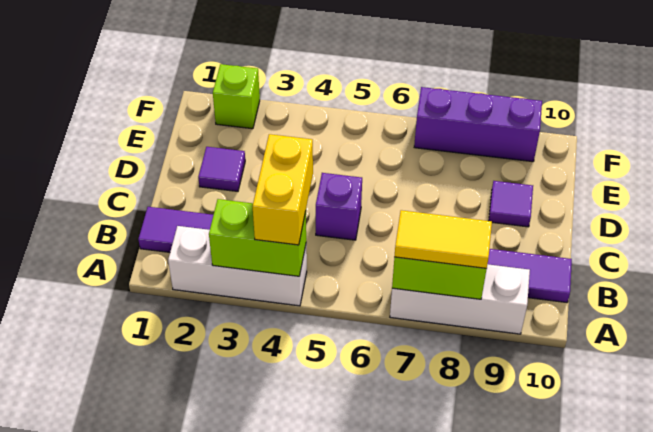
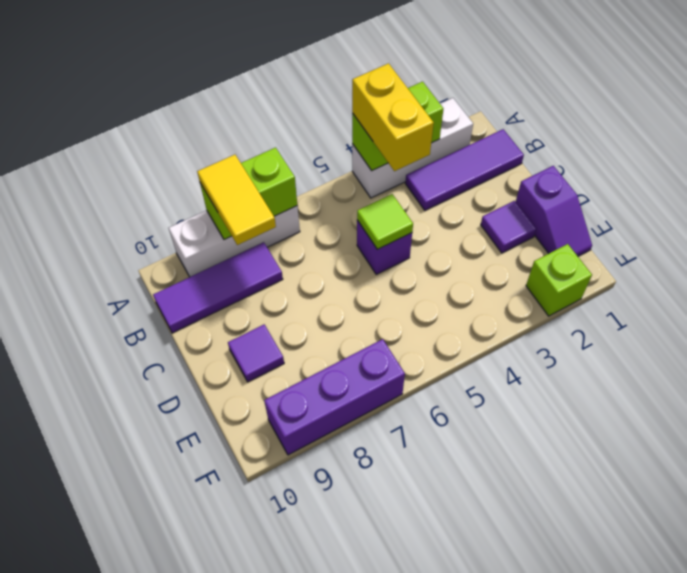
yellow 1x2 tile [394,210,492,268] -> yellow 1x2 tile turned to [197,155,276,245]
none -> lime 1x1 tile [357,194,413,249]
none -> purple 1x2 slope [516,166,592,256]

